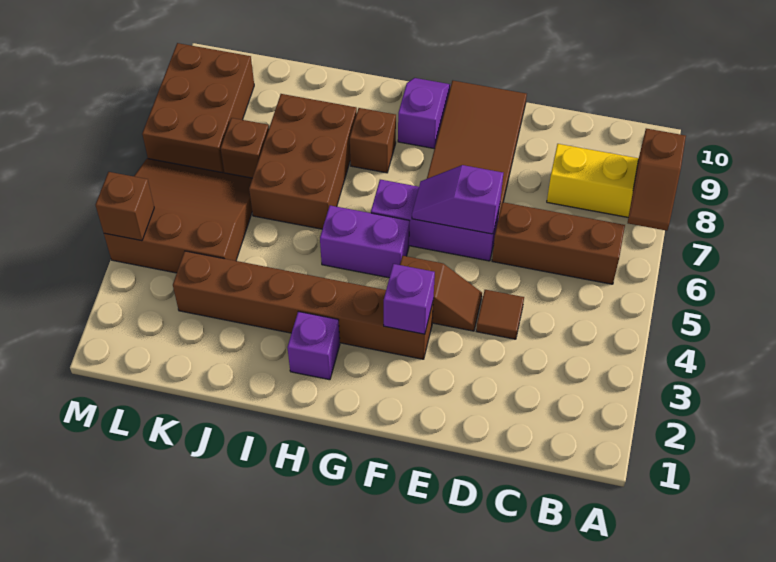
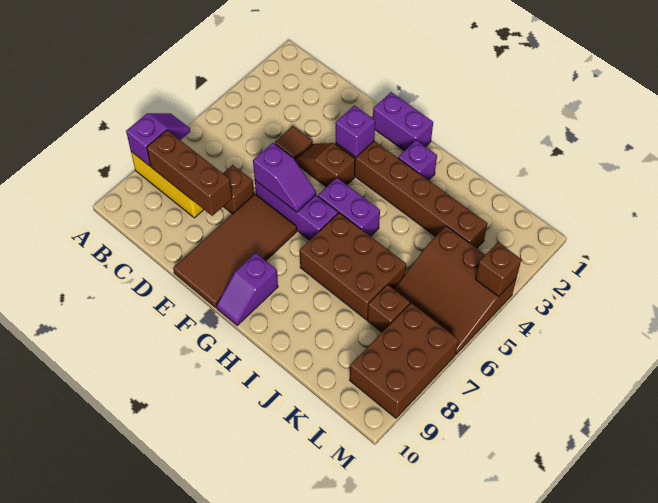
brown 1x2 slope [628,129,686,231] -> purple 1x2 slope [126,113,190,166]
brown 1x3 brick [492,202,625,284] -> brown 1x3 brick moved to [147,130,232,216]
none -> purple 1x2 brick [373,92,433,151]
brown 1x1 brick [350,108,396,173] -> brown 1x1 brick moved to [223,165,254,214]
brown 2x3 brick [249,94,357,229] -> brown 2x3 brick turned to [300,213,406,320]

